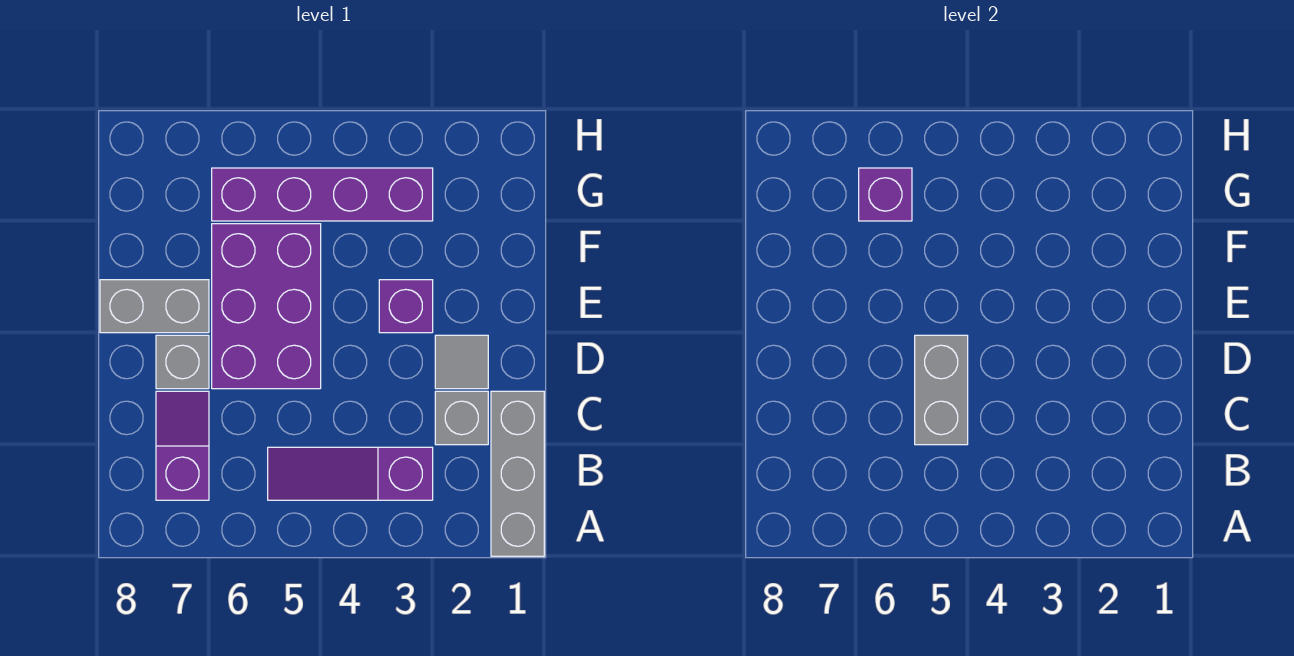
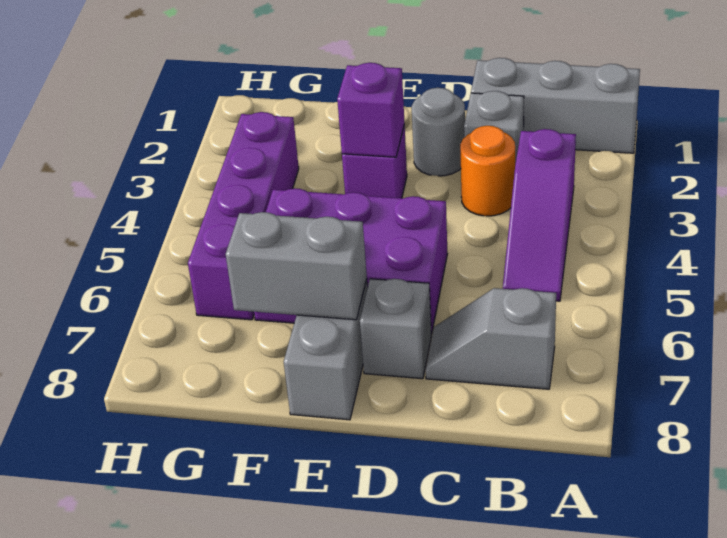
purple 1x2 slope [156,391,209,500] -> grey 1x2 slope [426,288,556,389]
none -> orange 1x1 round brick [460,126,515,216]
grey 1x2 brick [915,335,968,445] -> grey 1x2 brick moved to [226,212,367,320]
grey 1x1 tile [435,335,488,389] -> grey 1x1 round brick [412,88,465,176]
purple 1x1 brick [859,168,912,221] -> purple 1x1 brick moved to [337,63,404,157]

